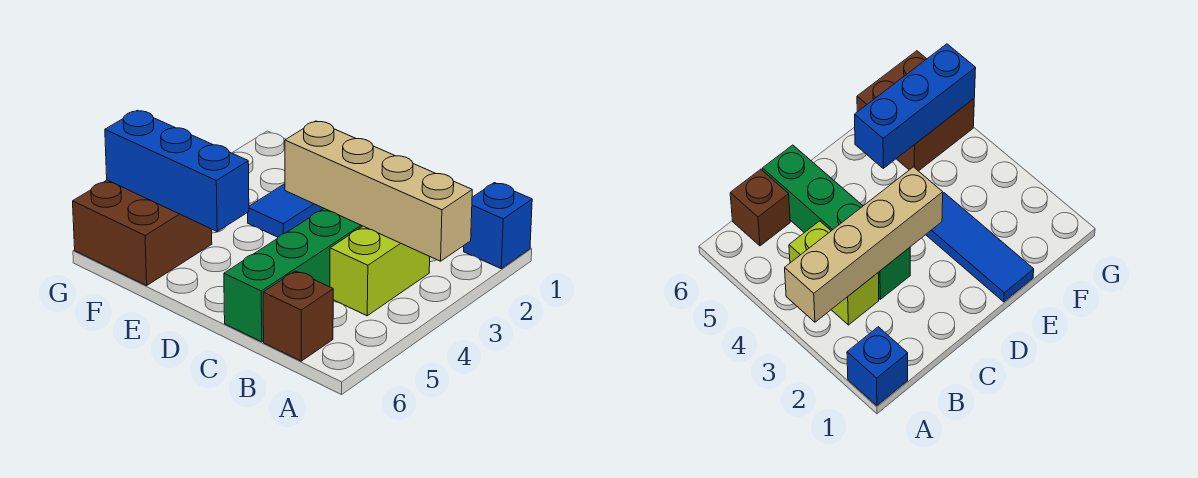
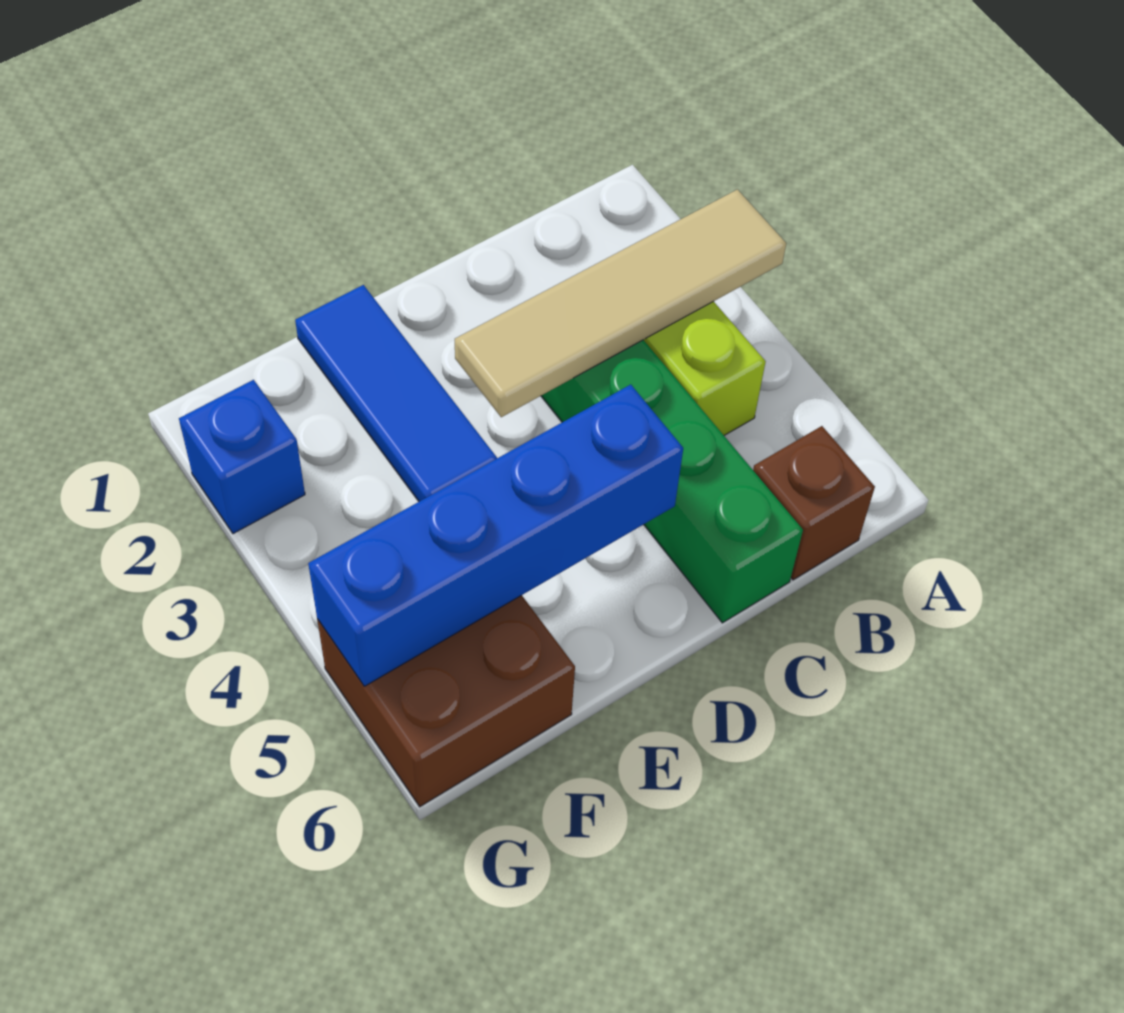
blue 1x1 brick [464,183,532,269] -> blue 1x1 brick moved to [179,380,305,534]
tan 1x4 brick [285,121,472,261] -> tan 1x4 tile [455,189,786,417]
blue 1x3 brick [105,110,249,231] -> blue 1x4 brick [308,385,683,686]

